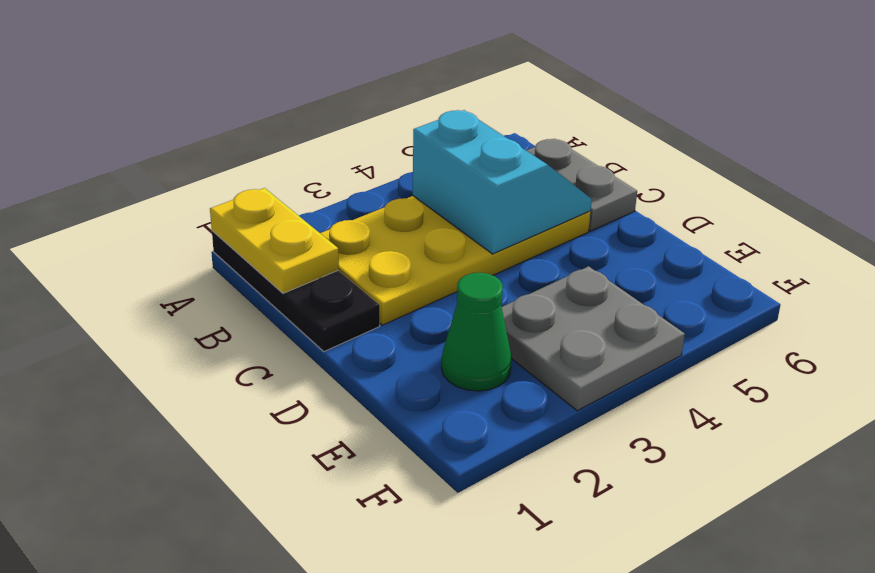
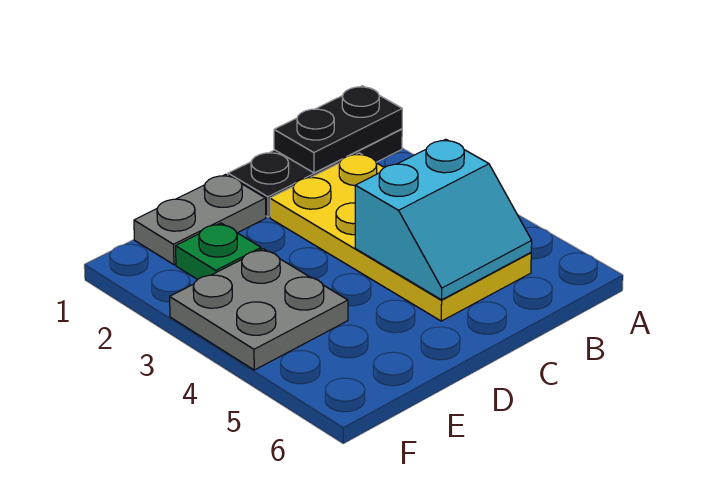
yellow 1x2 plate [210,188,339,293] -> black 1x2 plate [274,86,402,173]
grey 1x2 plate [526,139,637,231] -> grey 1x2 plate moved to [134,174,266,265]
green 1x1 cone [441,273,512,391] -> green 1x1 plate [176,223,261,279]

